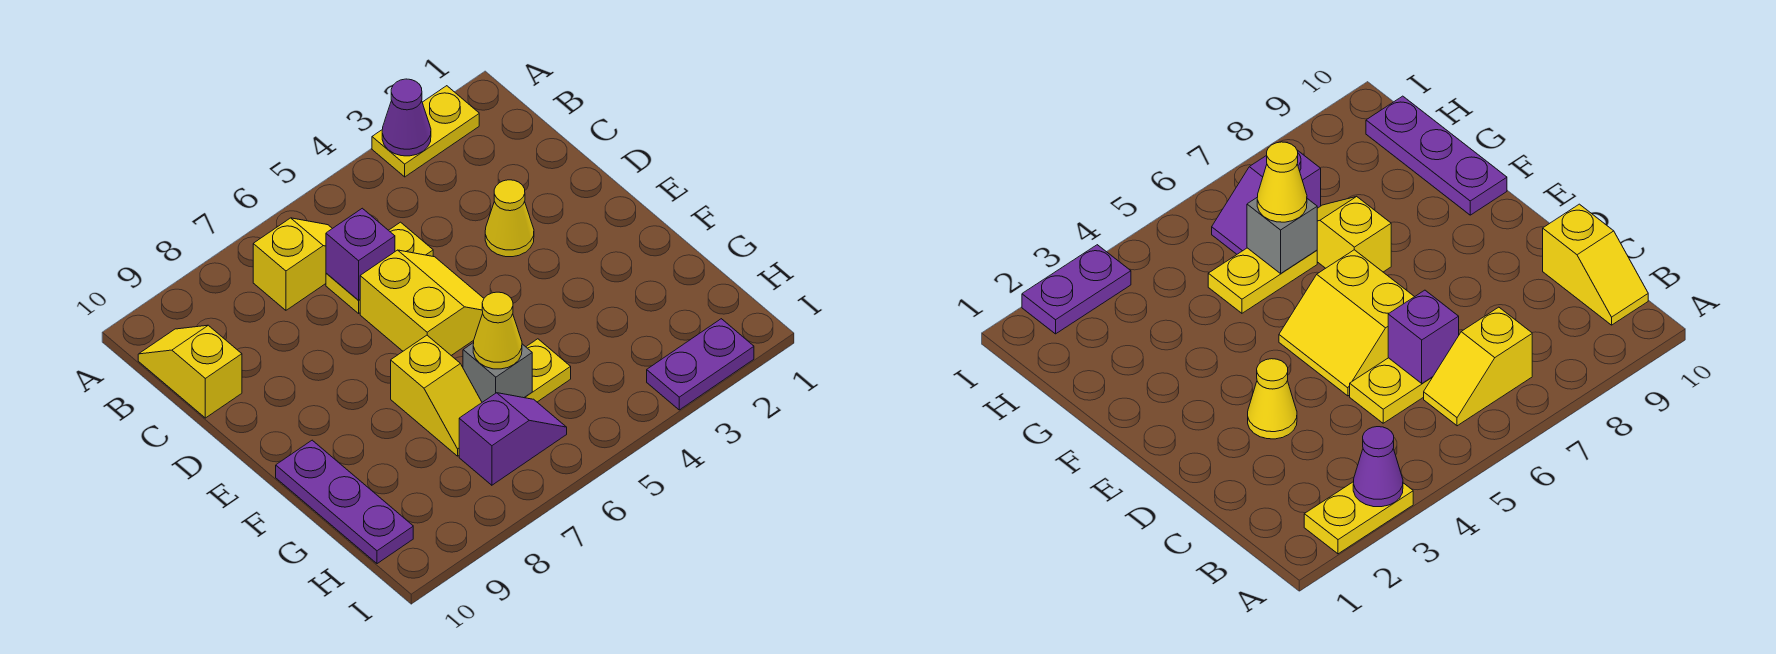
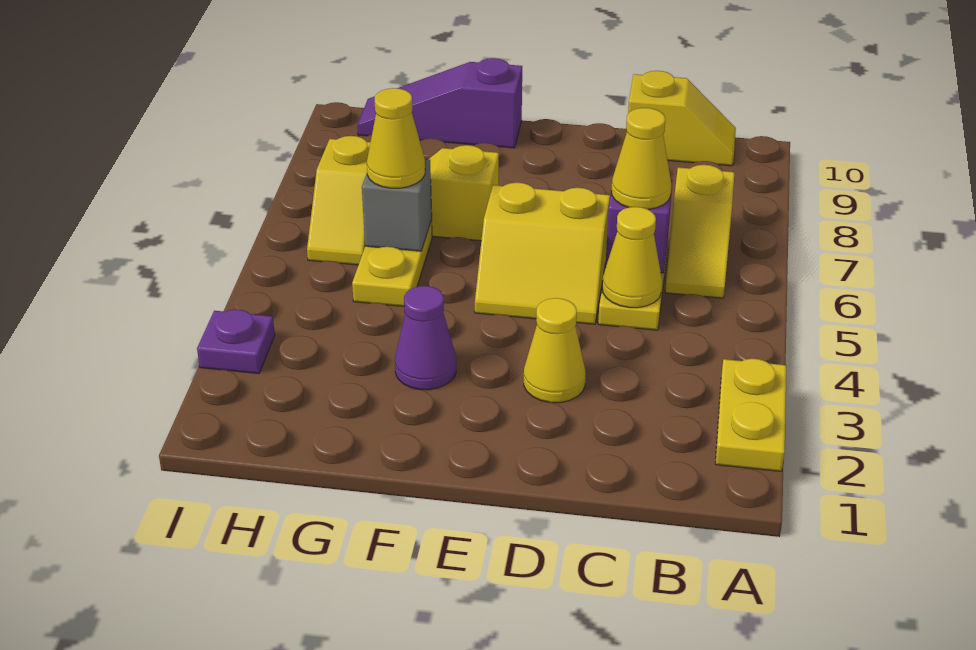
purple 1x1 cone [382,79,431,156] -> purple 1x1 cone moved to [395,286,456,390]
none -> yellow 1x1 cone [602,207,662,308]
none -> yellow 1x1 cone [611,108,671,209]
purple 1x3 plate [276,440,413,564] -> purple 1x3 slope [357,58,522,148]
purple 1x2 slope [459,393,567,485] -> yellow 1x2 slope [307,136,370,265]
purple 1x2 plate [647,319,754,410] -> purple 1x1 plate [197,309,275,374]

